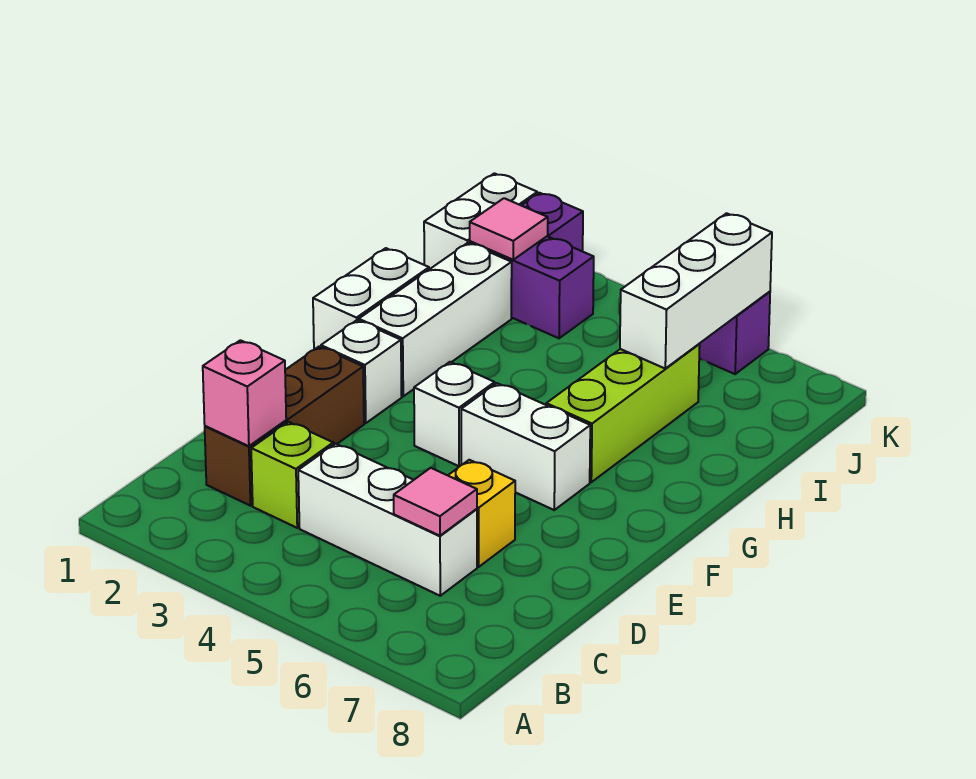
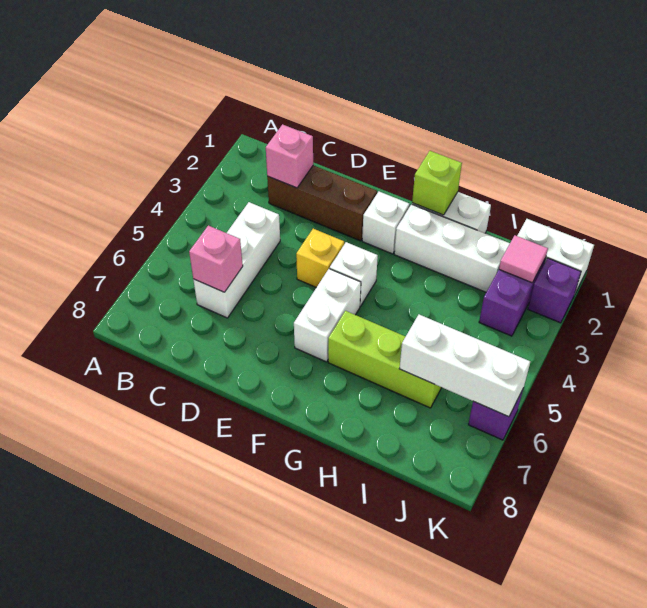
lime 1x1 brick [251,422,333,528] -> lime 1x1 brick moved to [412,151,462,215]
pink 1x1 tile [394,468,477,536] -> pink 1x1 brick [189,226,243,292]
yellow 1x1 brick [448,460,515,567] -> yellow 1x1 brick moved to [296,229,344,287]

